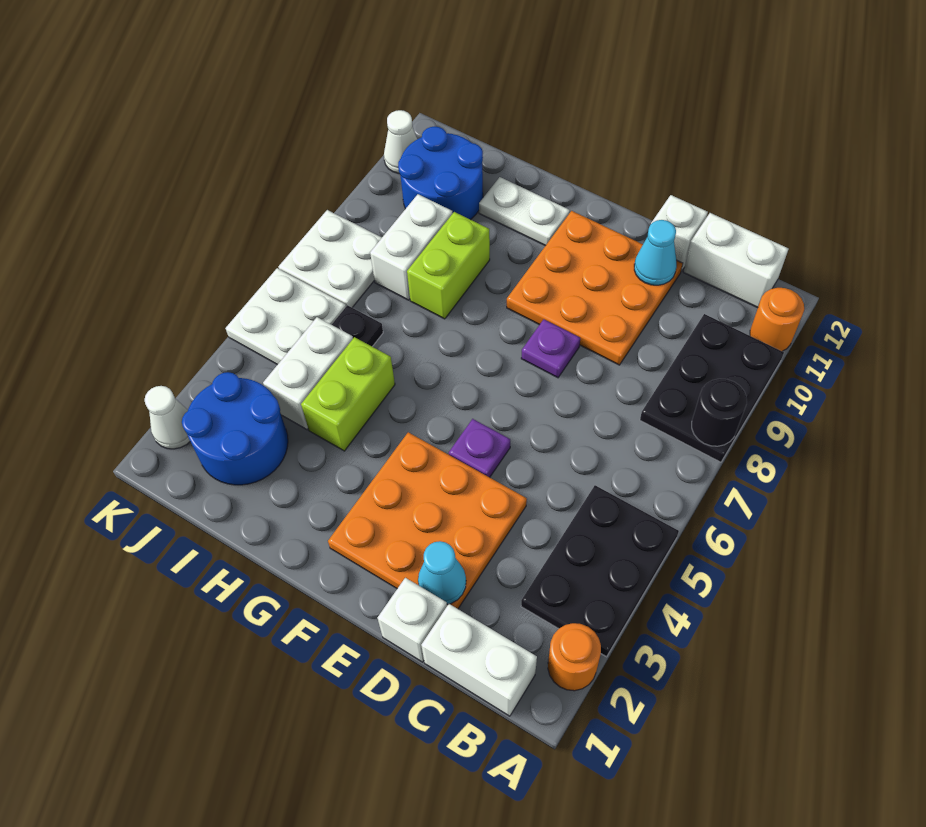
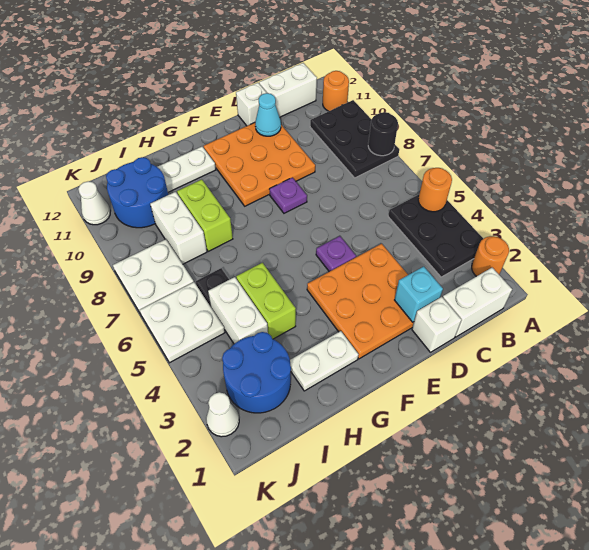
none -> orange 1x1 round brick [418,168,452,212]
cyan 1x1 cone [418,541,466,604] -> cyan 1x1 brick [395,266,443,322]
none -> white 1x2 plate [290,331,358,391]

